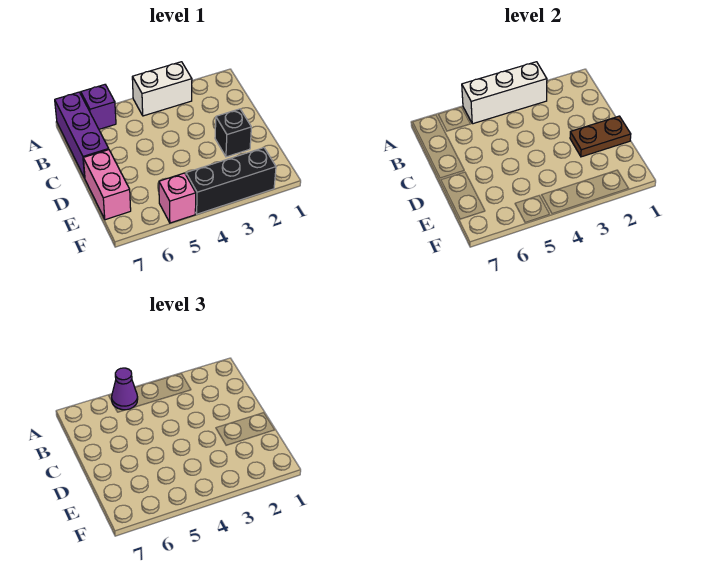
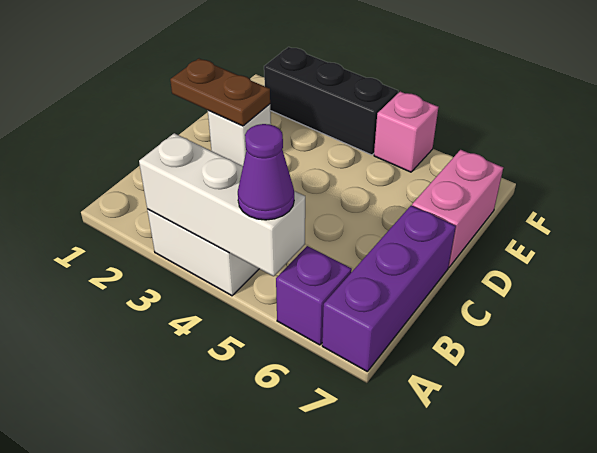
black 1x1 brick [215,109,251,157] -> white 1x1 brick [208,104,271,166]

